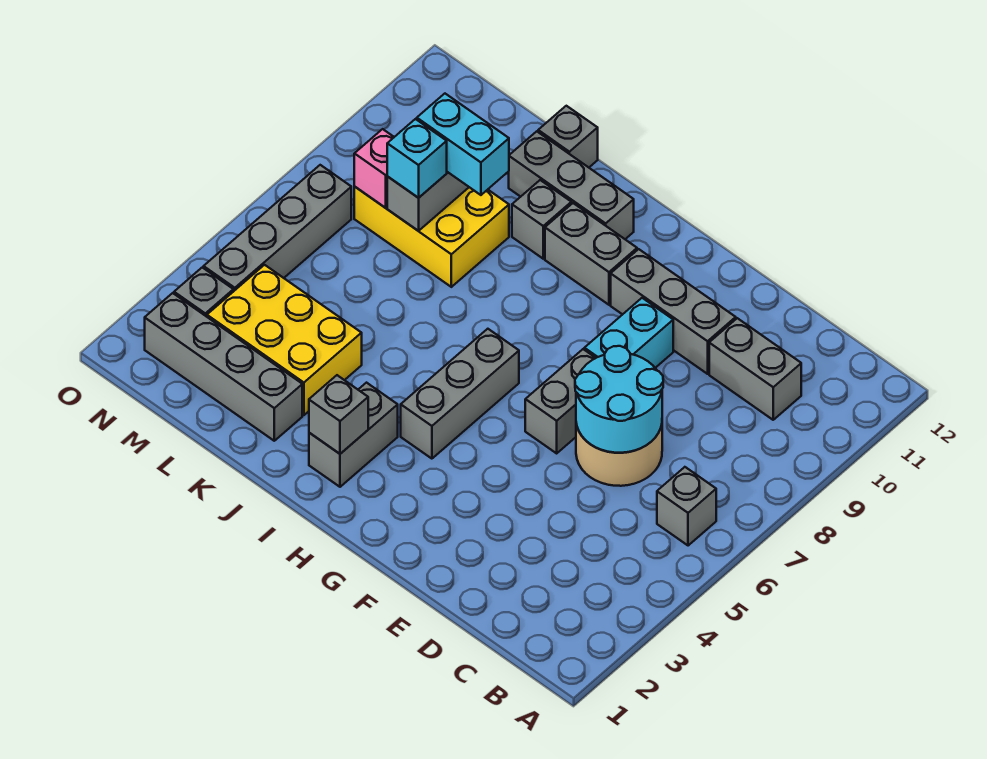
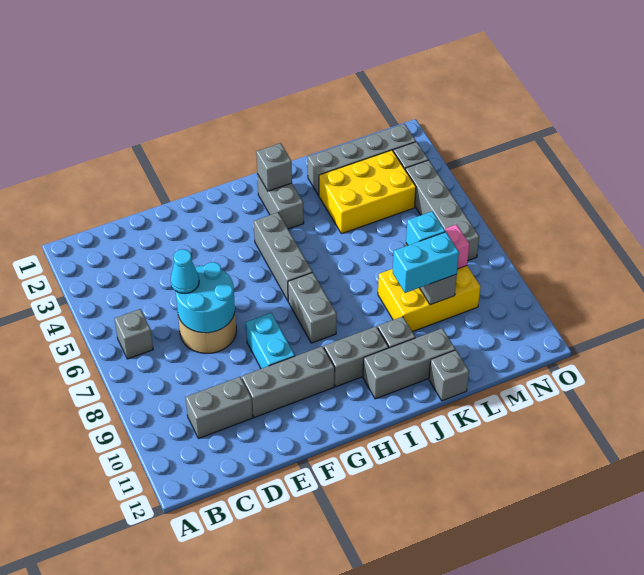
none -> cyan 1x1 cone [171,249,199,294]
grey 1x2 brick [525,349,595,453] -> grey 1x2 brick moved to [288,272,337,343]

